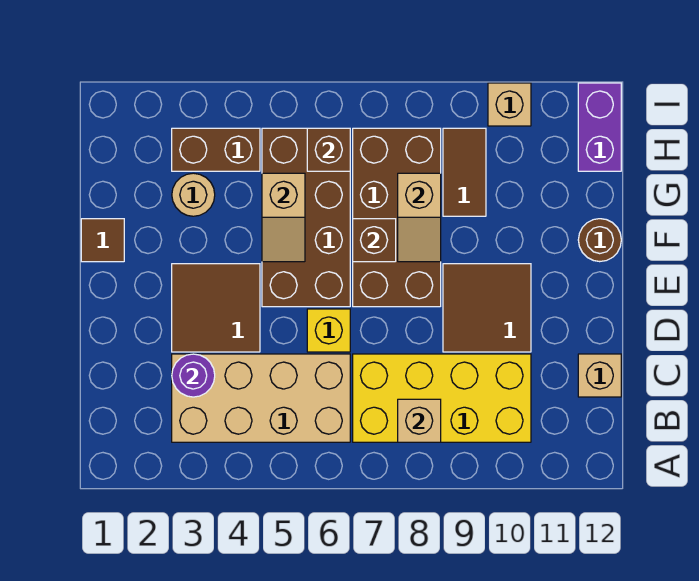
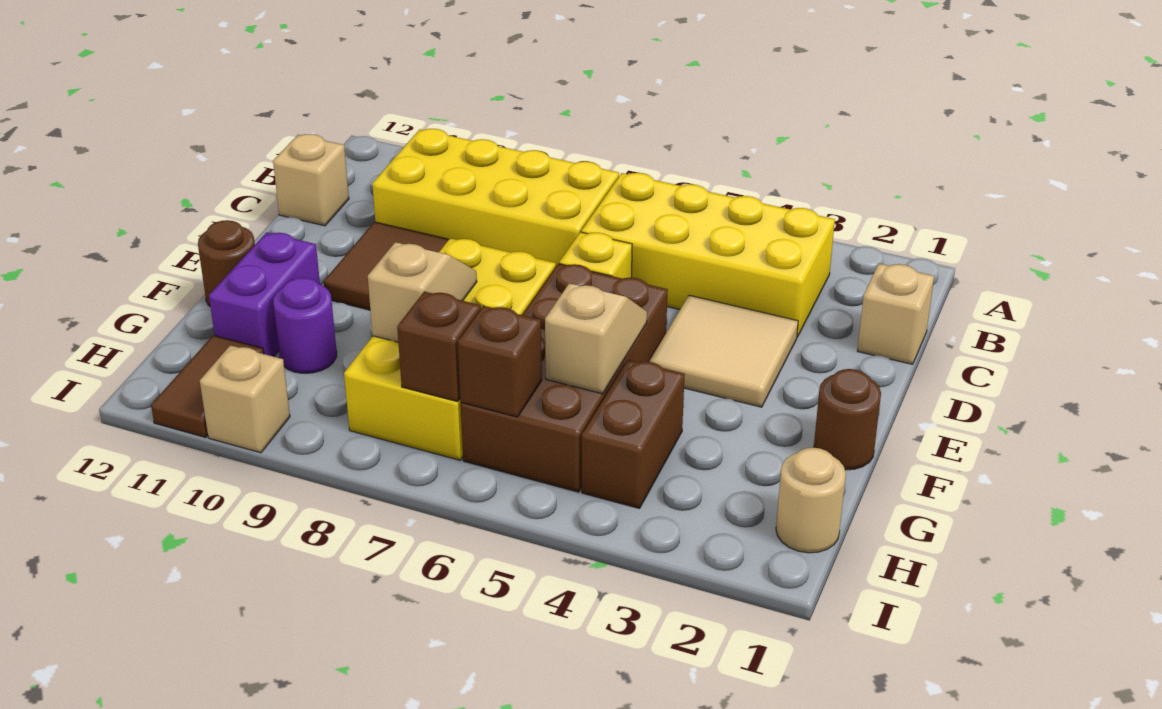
tan 2x4 brick [172,354,350,442] -> yellow 2x4 brick [581,173,835,337]
tan 1x1 brick [398,399,441,442] -> tan 1x1 brick moved to [858,263,934,364]
purple 1x1 round brick [172,354,215,397] -> purple 1x1 round brick moved to [273,278,337,373]
brown 2x2 tile [172,264,260,352] -> tan 2x2 tile [649,295,798,407]
brown 2x4 brick [353,128,441,307] -> yellow 2x4 brick [344,238,556,460]
brown 1x1 tile [81,219,124,262] -> brown 1x1 round brick [814,369,881,470]
brown 1x1 brick [353,219,396,262] -> brown 1x1 brick moved to [397,291,481,402]
tan 1x1 round brick [172,173,215,216] -> tan 1x1 round brick moved to [776,448,846,553]
brown 1x2 tile [443,128,486,216] -> brown 1x2 tile moved to [151,335,264,437]
brown 1x2 brick [172,128,260,171] -> brown 1x2 brick turned to [582,360,685,508]
purple 1x2 brick [578,83,621,171] -> purple 1x2 brick moved to [209,232,320,357]

